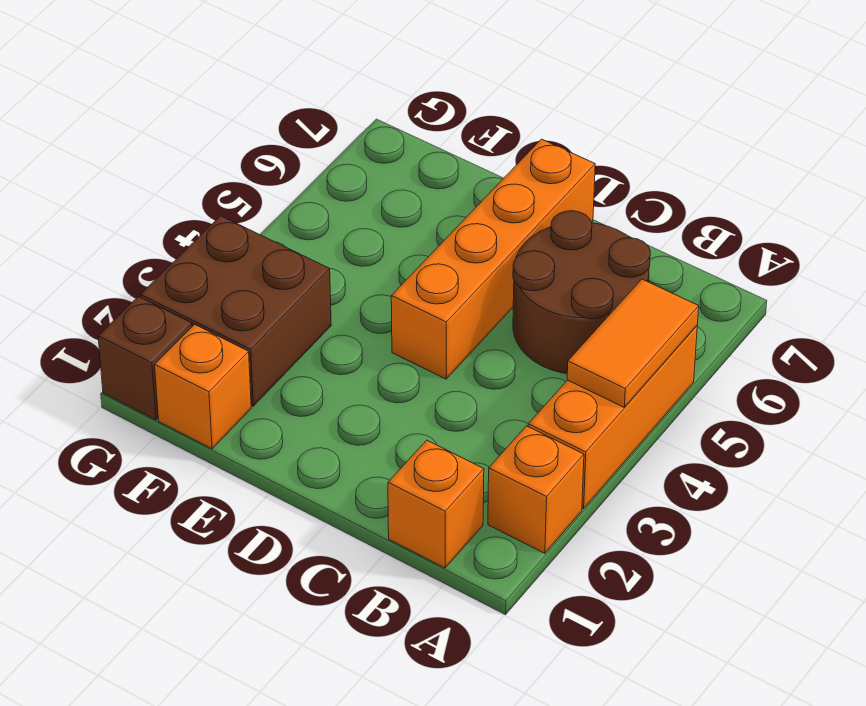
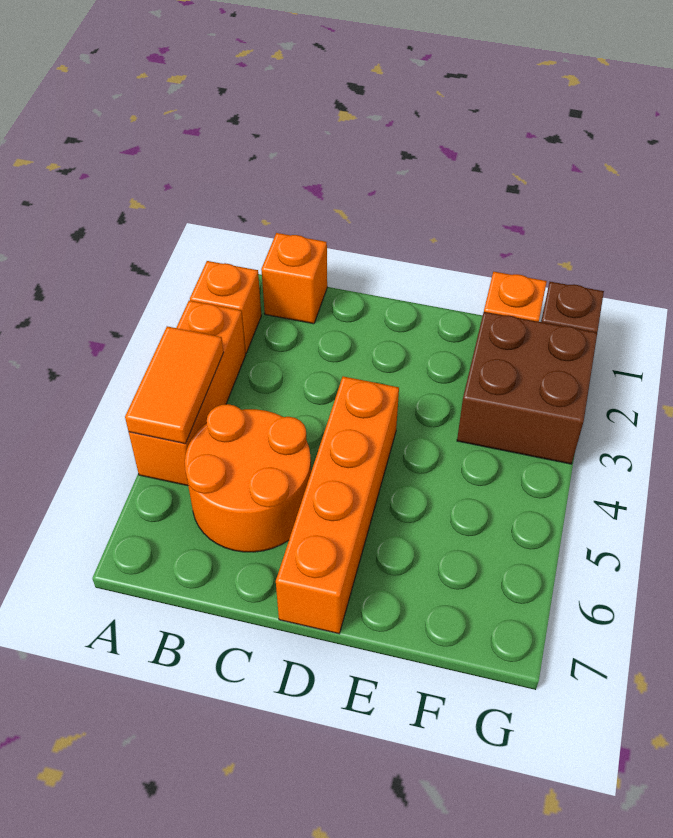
brown 2x2 round brick [513,211,650,374] -> orange 2x2 round brick [185,404,311,552]

